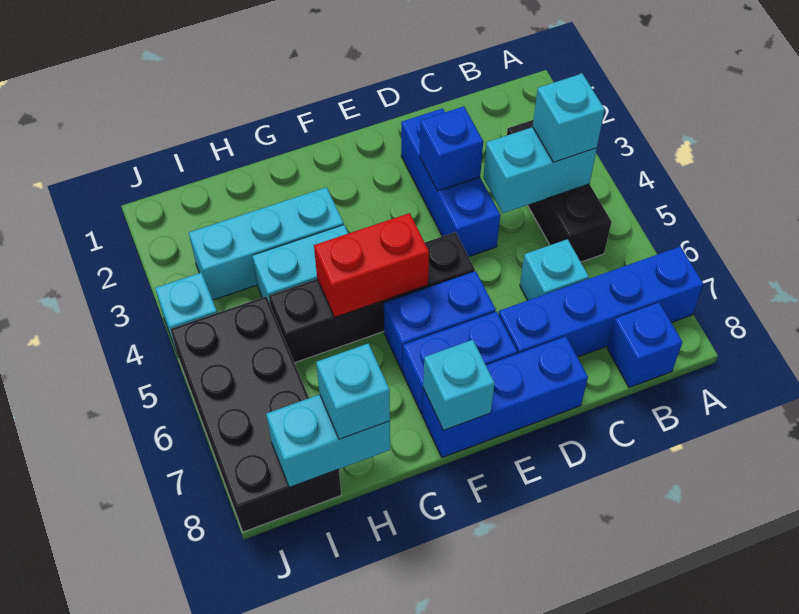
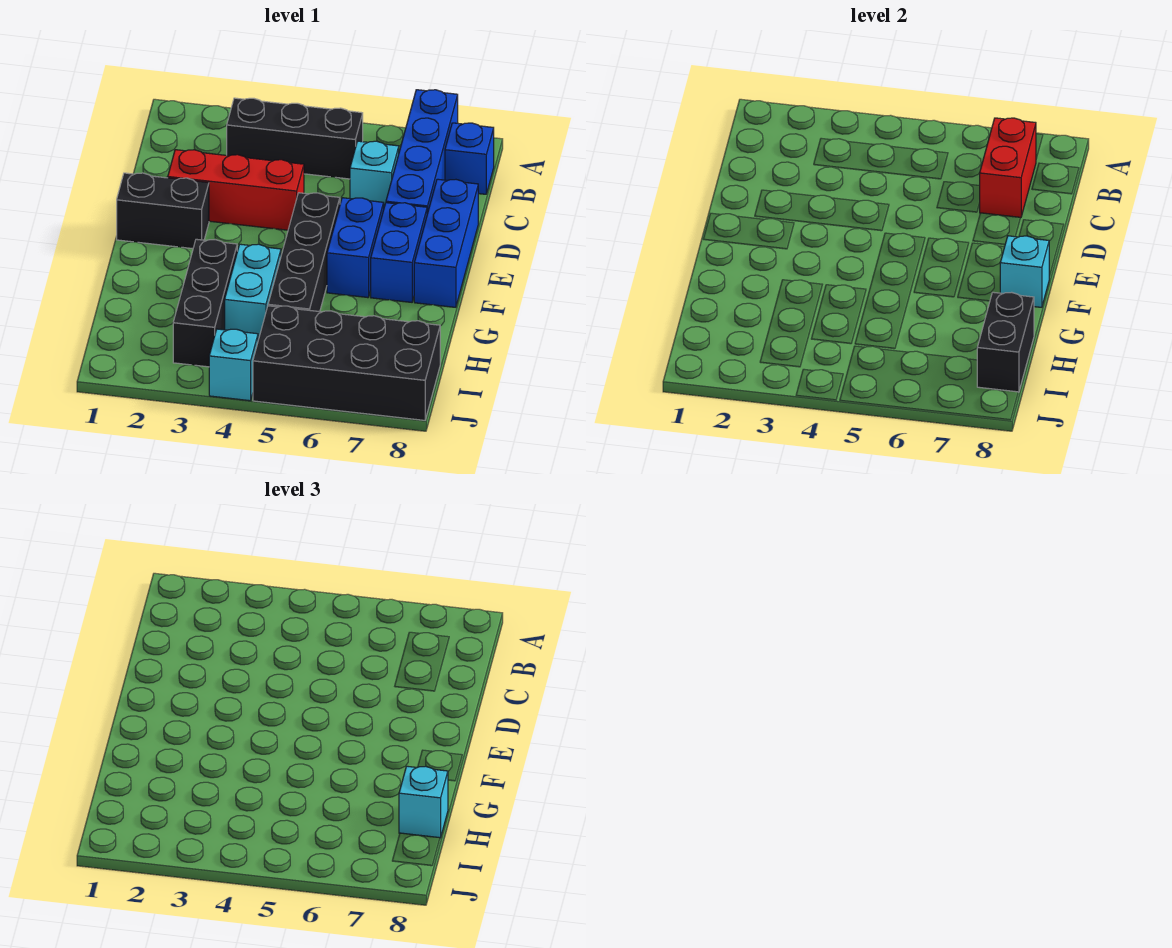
cyan 1x2 brick [483,127,597,213] -> none
cyan 1x1 brick [533,73,605,162] -> none
blue 1x3 brick [401,108,500,257] -> red 1x3 brick [168,150,304,230]
blue 1x1 brick [420,106,483,191] -> none
none -> black 1x2 brick [117,173,209,249]
red 1x2 brick [314,213,429,317] -> red 1x2 brick moved to [980,118,1036,218]
cyan 1x3 brick [189,187,344,300] -> black 1x3 brick [173,239,237,367]
cyan 1x2 brick [266,394,390,487] -> black 1x2 brick [977,292,1034,392]

